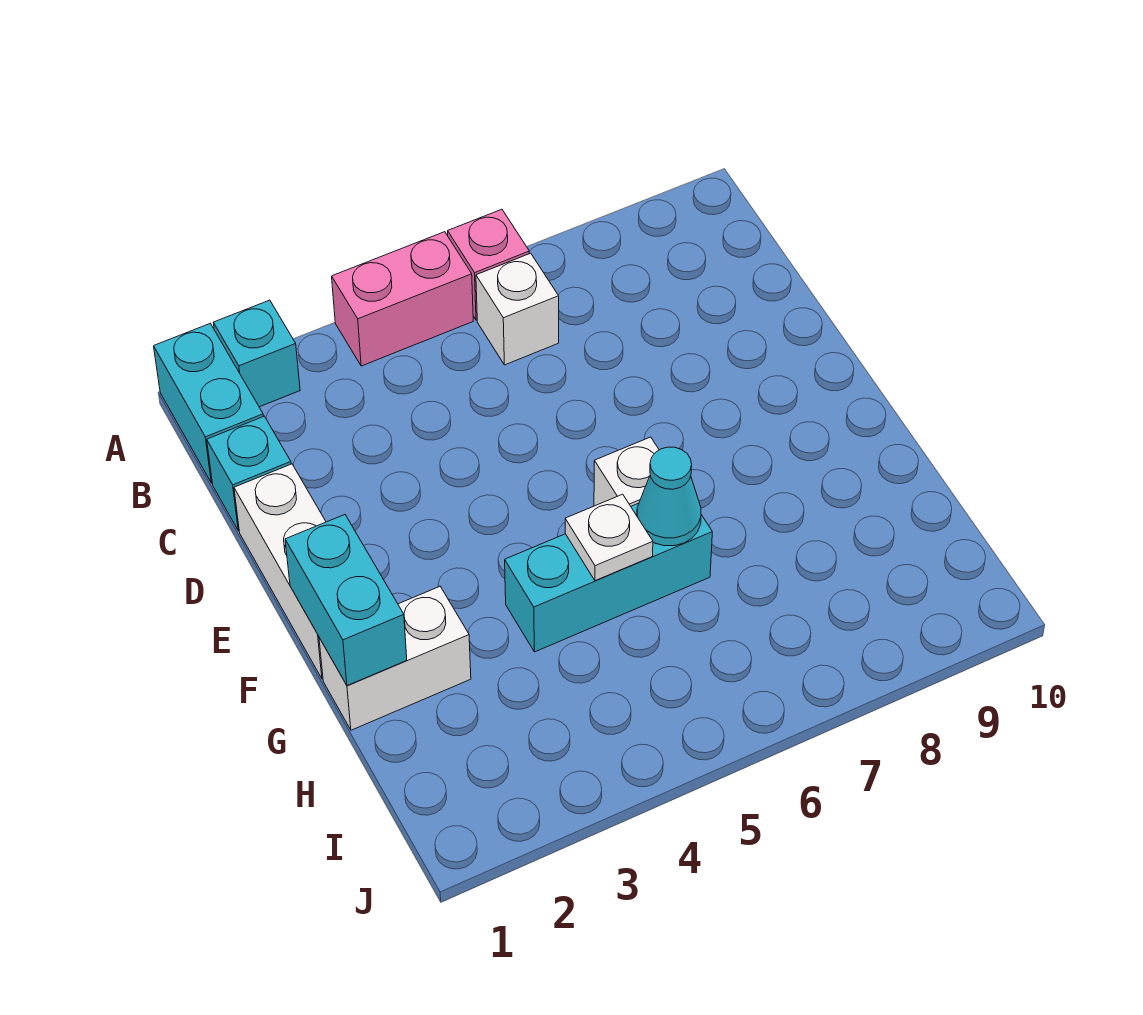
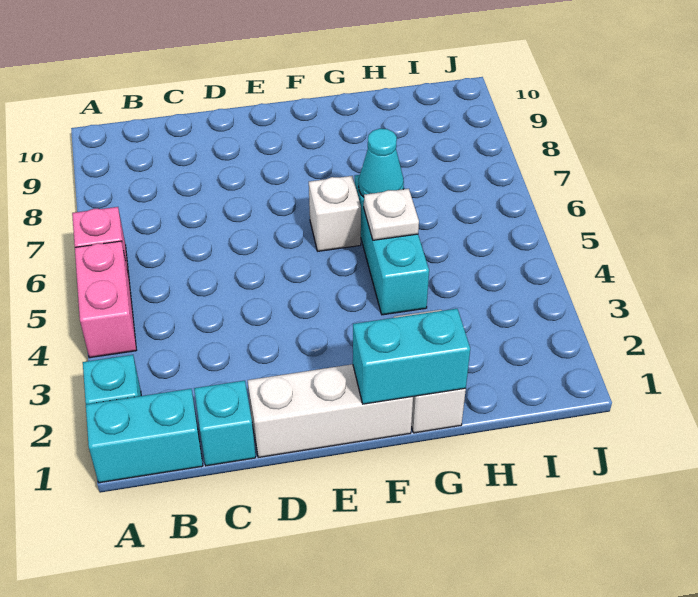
white 1x1 brick [476,253,559,365] -> none

